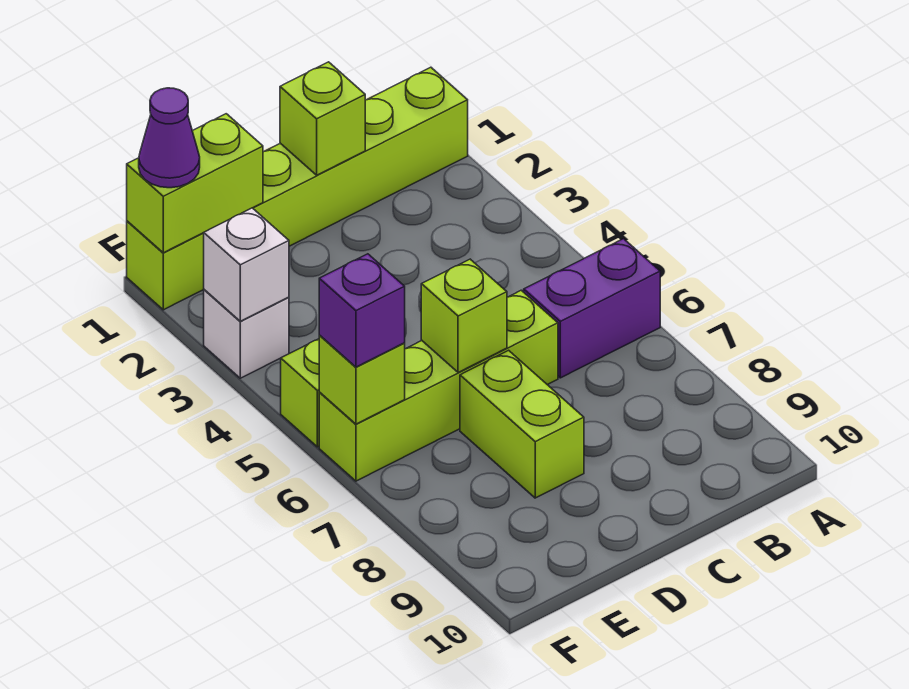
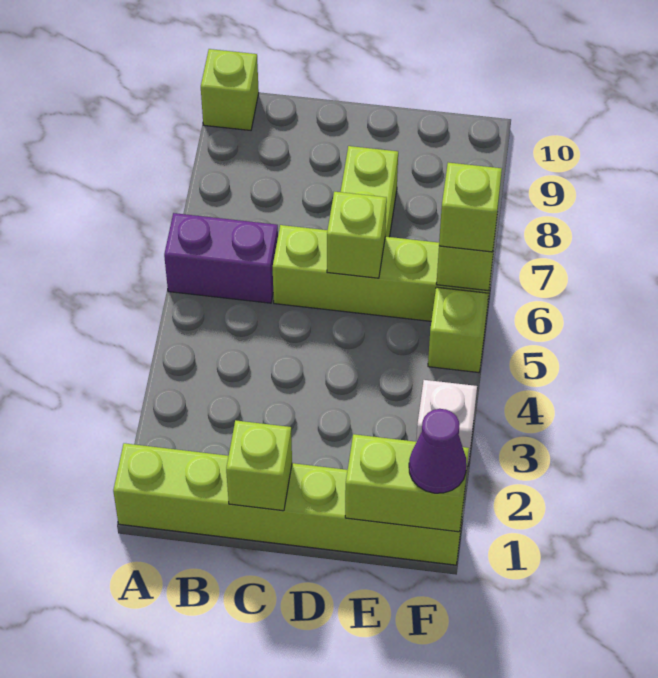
none -> lime 1x1 brick [201,49,259,130]
white 1x1 brick [204,208,289,321] -> none
purple 1x1 brick [319,254,405,367] -> lime 1x1 brick [439,162,502,252]

